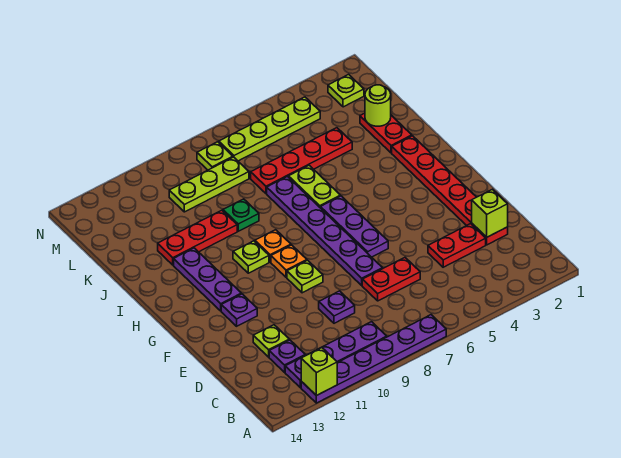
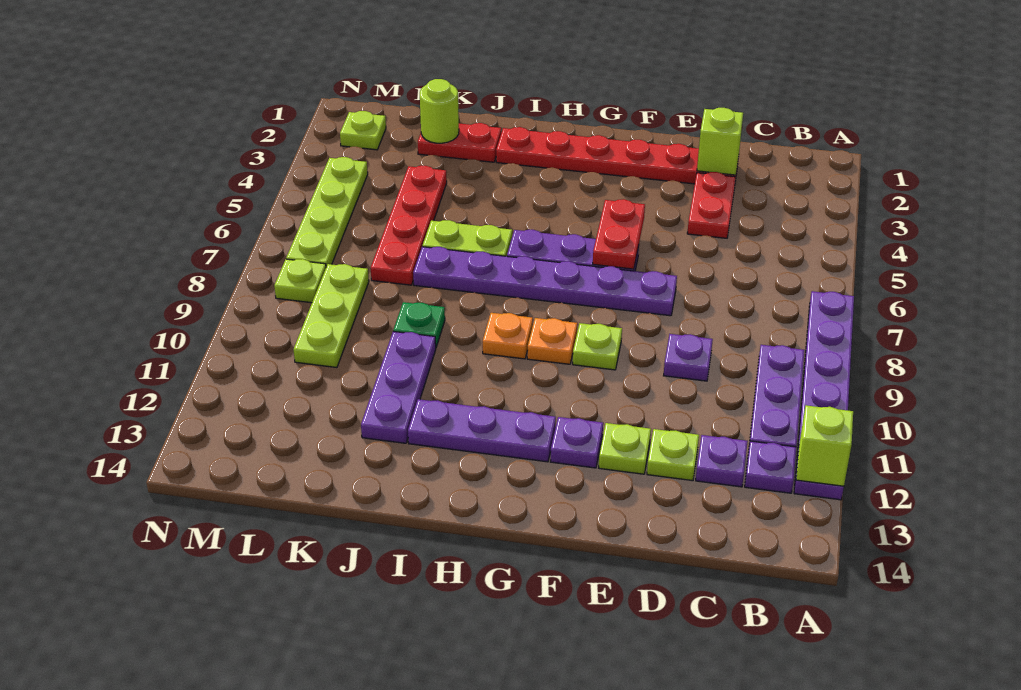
red 1x2 plate [362,258,420,301] -> red 1x2 plate moved to [593,199,645,269]
lime 1x1 plate [233,241,269,273] -> lime 1x1 plate moved to [599,423,651,474]
red 1x3 plate [158,210,237,265] -> purple 1x3 plate [361,331,436,443]

